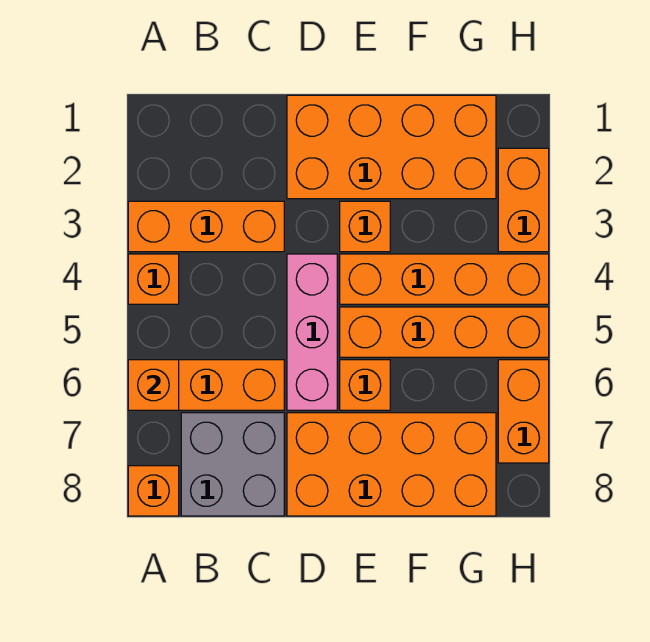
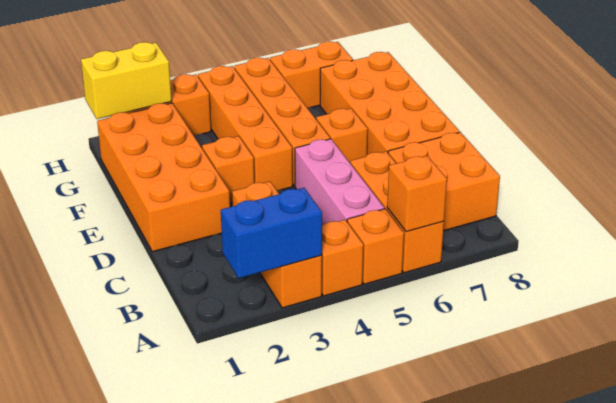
none -> blue 1x2 brick [221,188,322,278]
orange 1x1 brick [128,466,179,516] -> orange 1x1 brick moved to [347,209,404,284]
grey 2x2 brick [181,413,284,516] -> orange 2x2 brick [388,132,500,231]
pink 1x3 brick [287,254,337,410] -> pink 1x3 brick turned to [295,139,384,226]
none -> yellow 1x2 brick [81,42,172,119]

